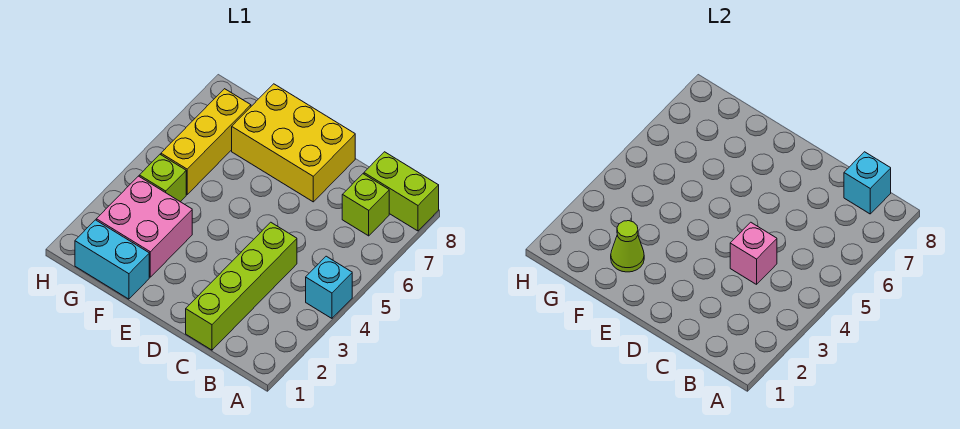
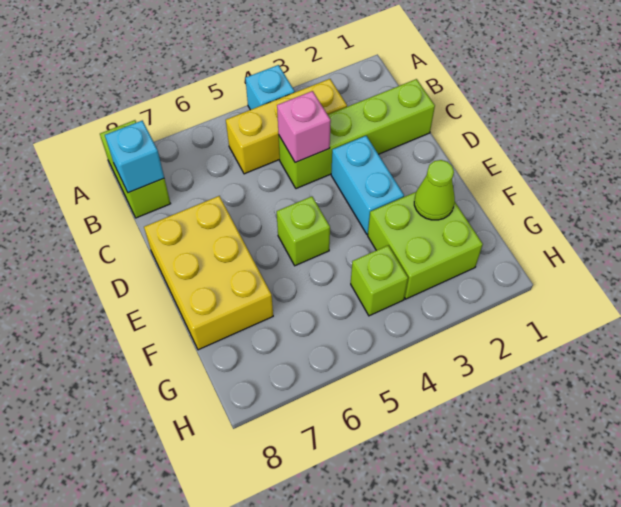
lime 1x1 brick [342,174,389,236] -> lime 1x1 brick moved to [277,196,330,266]
cyan 1x2 brick [75,220,149,299] -> cyan 1x2 brick moved to [331,136,404,234]
pink 2x2 brick [96,176,192,277] -> lime 2x2 brick [368,192,483,299]
yellow 1x3 brick [161,89,251,194] -> yellow 1x3 brick moved to [226,79,347,174]

